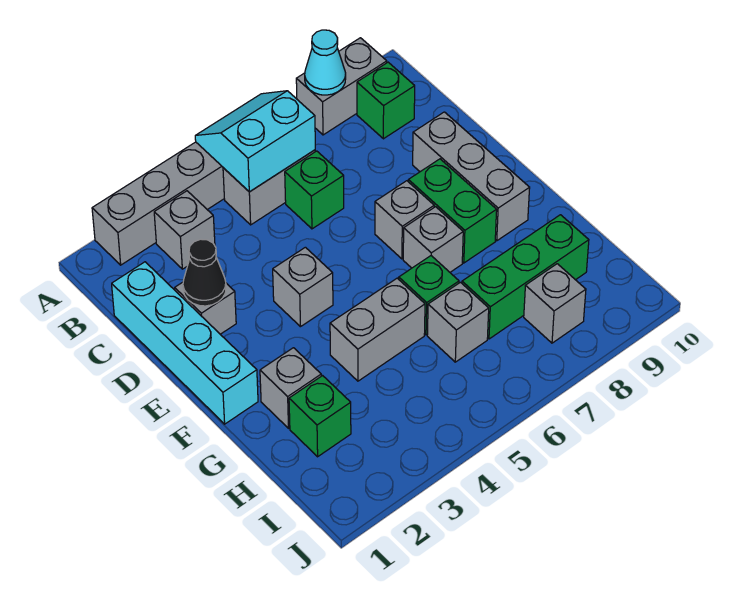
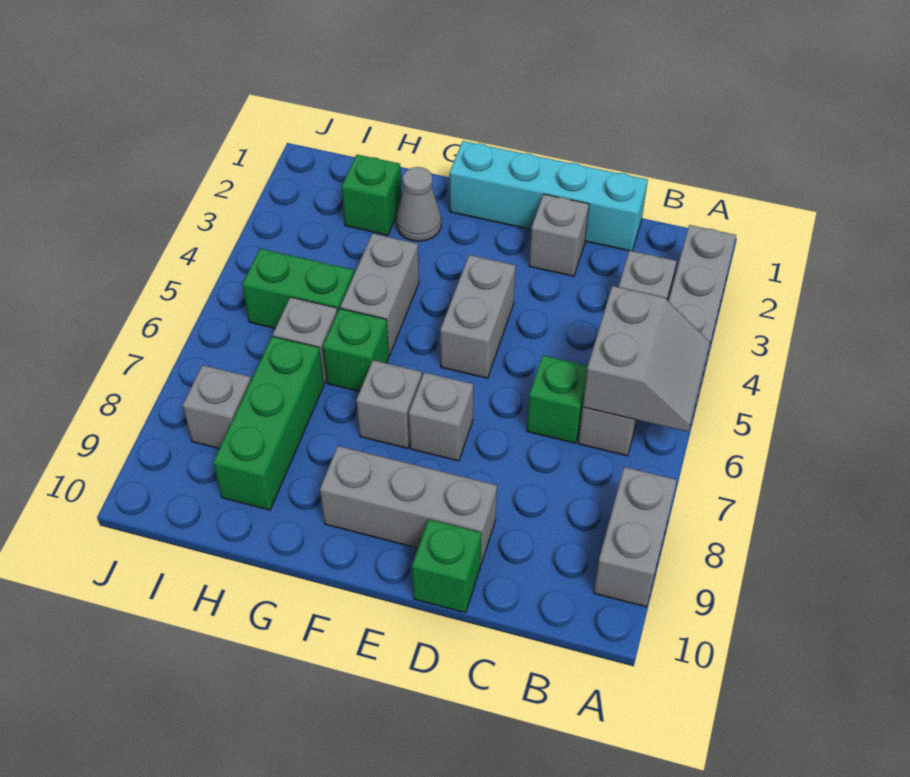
cyan 2x2 slope [195,91,315,192] -> grey 2x2 slope [583,286,710,432]
cyan 1x1 cone [305,30,346,95] -> none
green 1x1 brick [357,62,415,139] -> green 1x1 brick moved to [412,519,482,613]
black 1x1 cone [183,239,226,306] -> none
grey 1x1 brick [273,247,333,327] -> grey 1x2 brick [440,255,516,378]
green 1x2 brick [408,159,497,263] -> green 1x2 brick moved to [242,249,354,328]
grey 1x1 brick [260,348,321,428] -> grey 1x1 cone [396,167,441,241]

